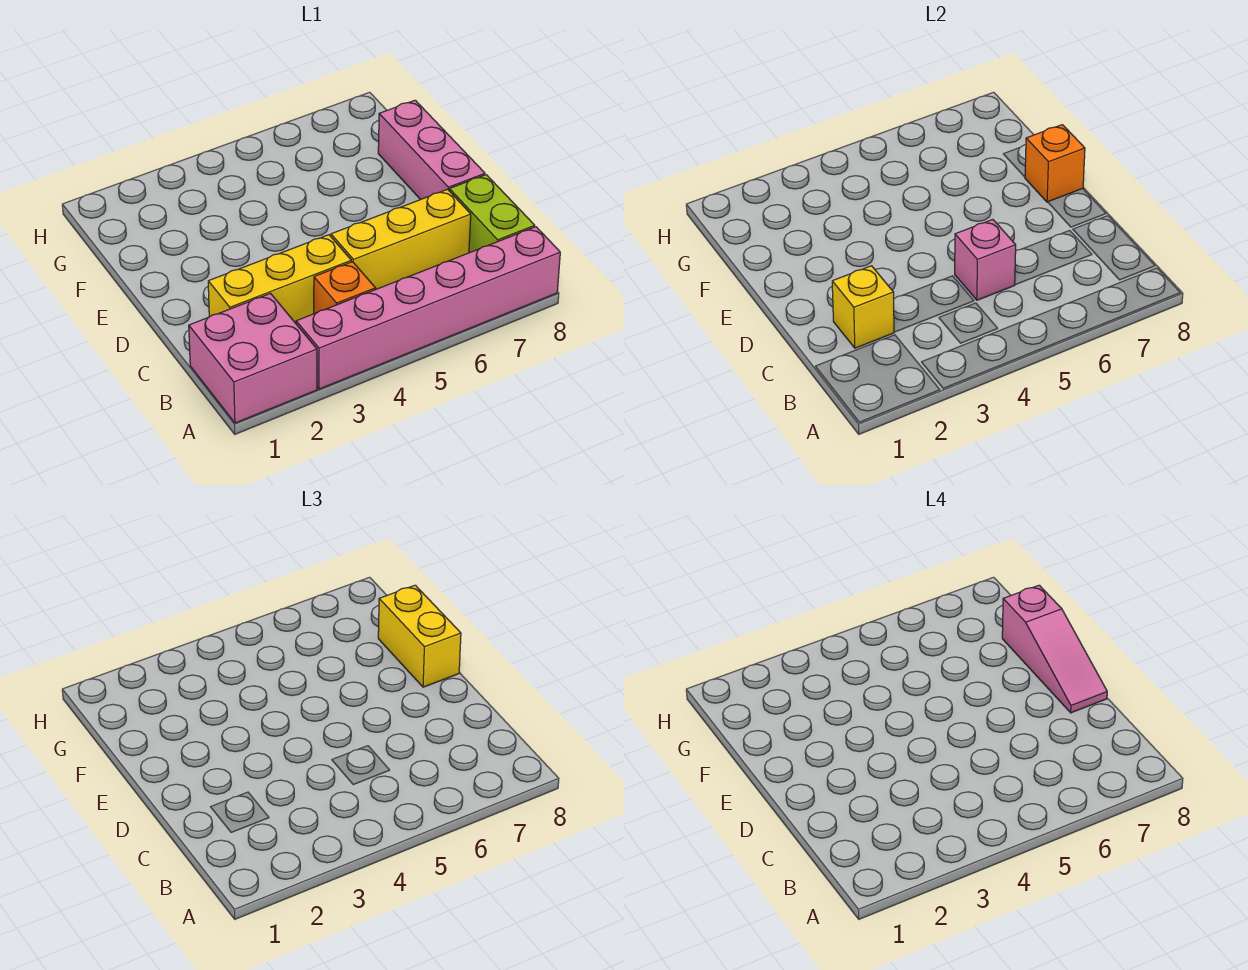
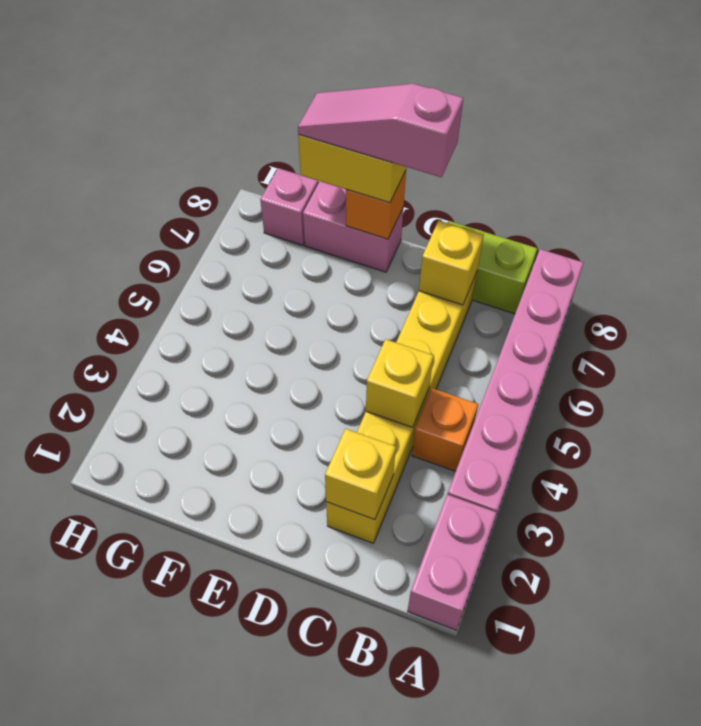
pink 2x2 brick [189,294,317,423] -> pink 1x2 brick [408,494,497,630]
none -> yellow 1x1 brick [366,339,434,427]
pink 1x1 brick [955,220,1016,300] -> pink 1x1 brick moved to [260,168,318,245]
none -> yellow 1x1 brick [419,220,484,305]
pink 1x3 brick [378,100,485,200] -> pink 1x2 brick [303,181,403,272]
pink 1x3 slope [1002,585,1107,713] -> pink 1x3 slope turned to [298,84,463,177]

